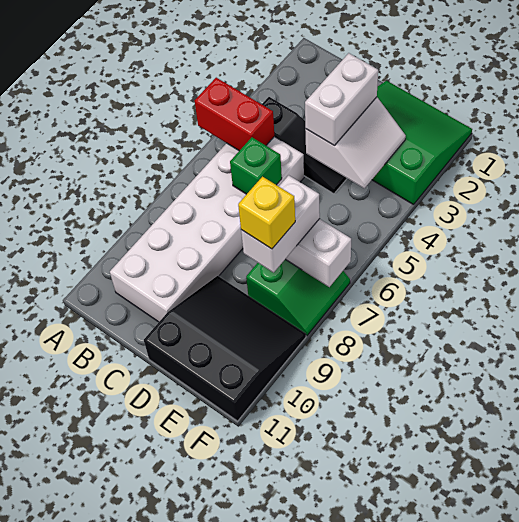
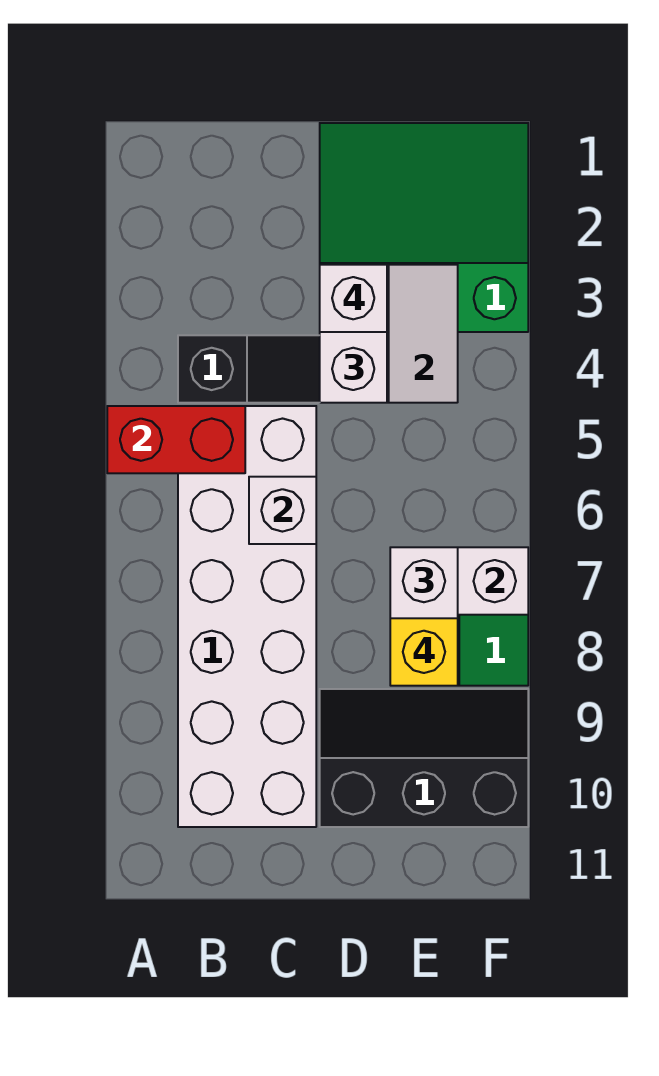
green 1x1 brick [230,137,282,194] -> white 1x1 brick [249,477,316,544]
none -> white 1x1 brick [320,265,387,332]
black 3x3 slope [144,276,306,421] -> black 2x3 slope [320,689,528,827]

